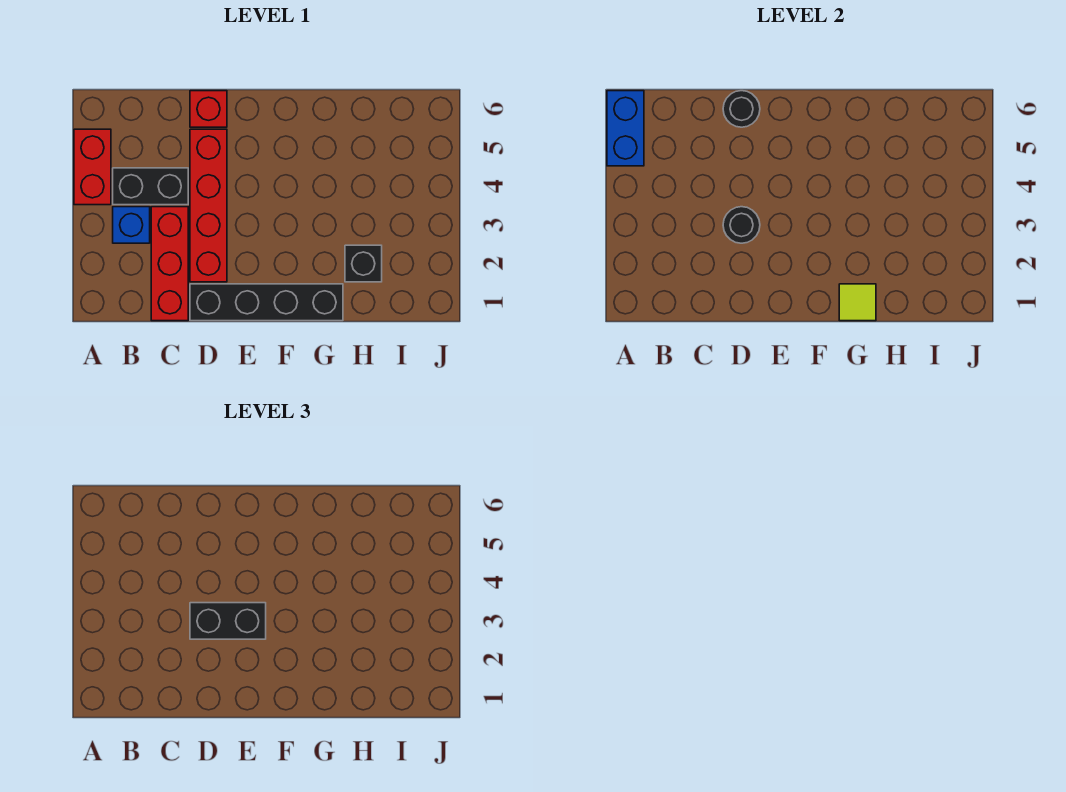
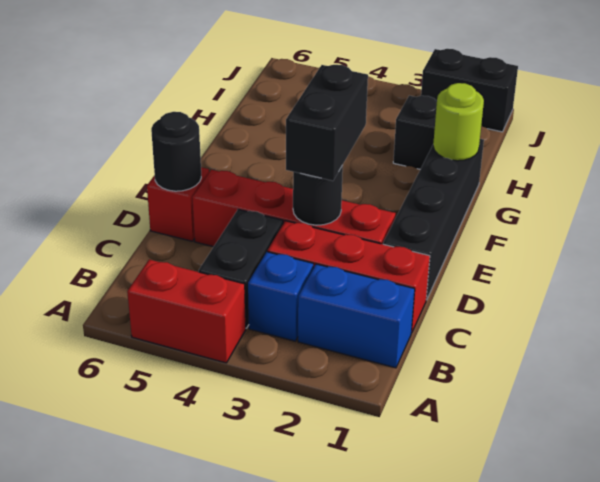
blue 1x2 brick [607,91,644,166] -> blue 1x2 brick moved to [298,264,415,368]
lime 1x1 tile [839,284,876,321] -> lime 1x1 round brick [433,83,484,161]
none -> black 1x2 brick [421,49,518,132]

